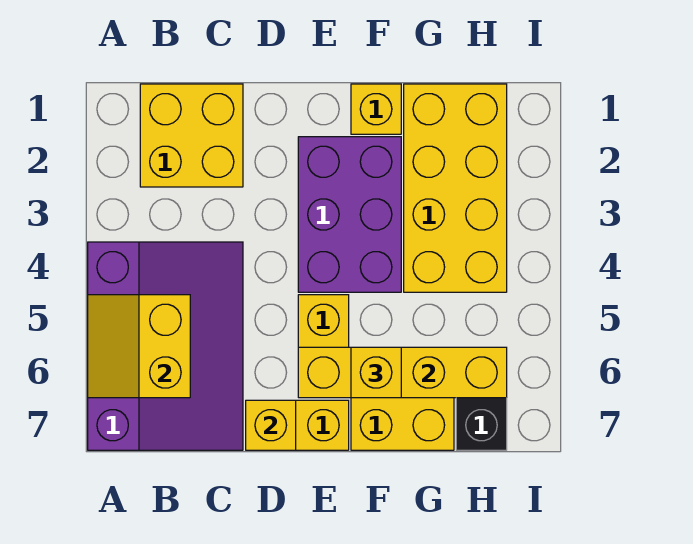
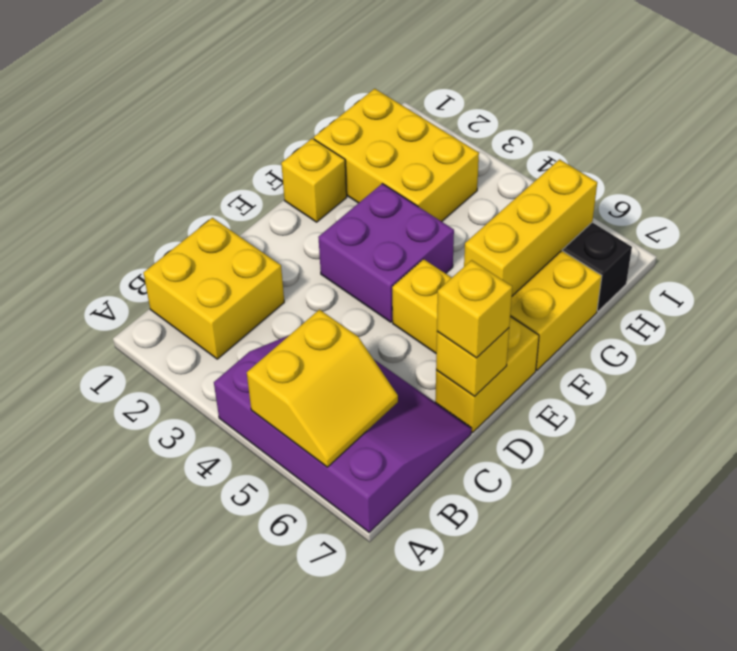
yellow 2x2 slope [88,295,190,398] -> yellow 2x2 slope turned to [247,310,398,467]
purple 2x3 brick [298,137,401,292] -> purple 2x2 brick [318,184,454,322]
yellow 1x4 brick [298,347,507,398] -> yellow 1x3 brick [464,159,597,296]
yellow 1x1 brick [351,347,401,398] -> yellow 1x1 brick moved to [437,260,512,358]
yellow 2x4 brick [404,84,507,292] -> yellow 2x3 brick [314,89,479,222]

